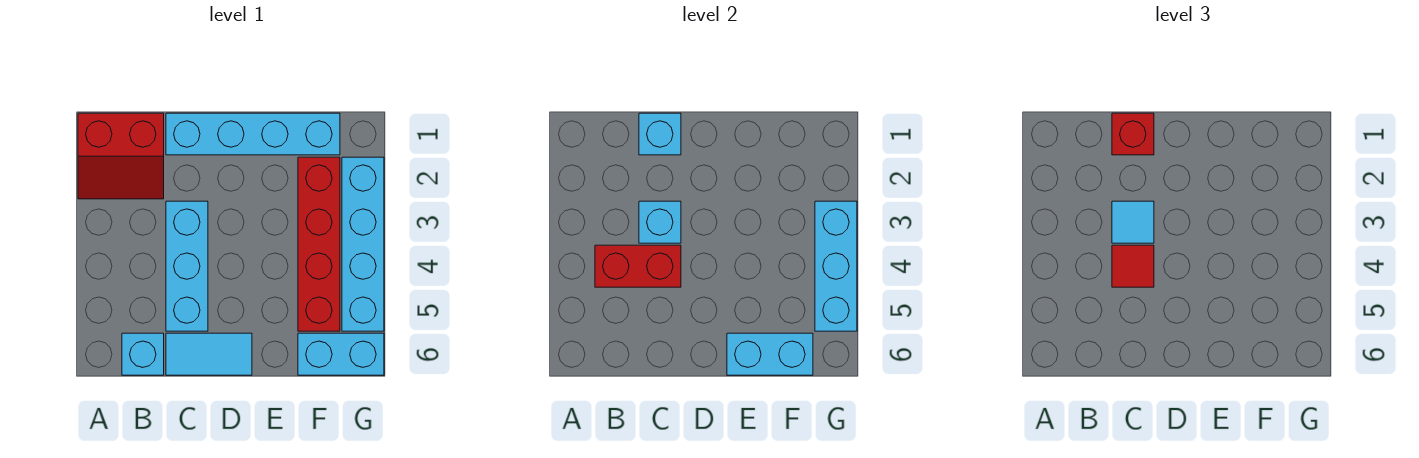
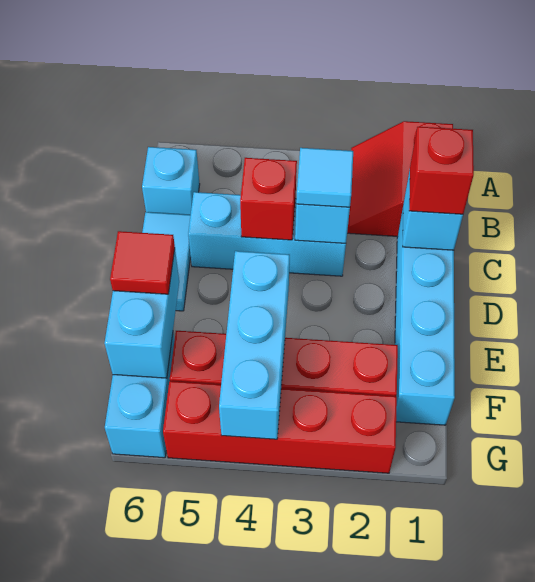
red 1x2 brick [595,245,681,287] -> red 1x1 brick [240,158,297,240]
red 1x1 tile [1112,245,1154,287] -> red 1x1 tile moved to [110,231,175,294]
cyan 1x4 brick [342,157,384,331] -> red 1x4 brick [163,381,397,473]
cyan 1x3 brick [815,201,857,331] -> cyan 1x3 brick turned to [219,251,290,439]

